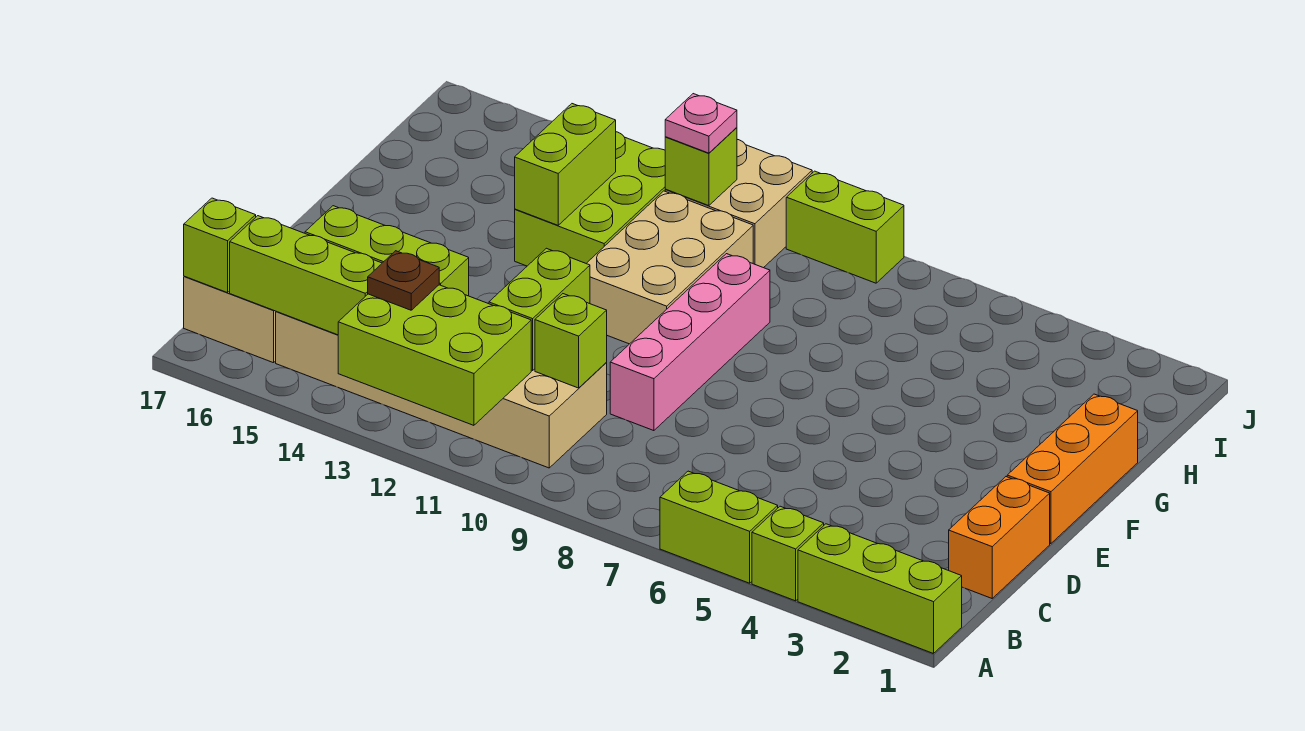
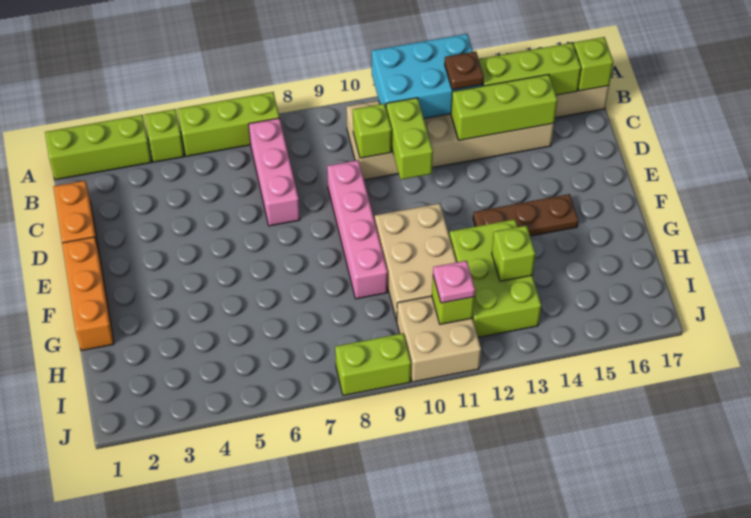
lime 1x2 brick [660,471,778,583] -> lime 1x3 brick [177,92,279,156]
lime 2x3 brick [338,285,531,425] -> cyan 2x3 brick [372,34,483,119]
none -> pink 1x3 brick [249,118,300,226]
none -> brown 1x3 plate [473,194,578,236]
lime 1x2 brick [515,104,616,225] -> lime 1x1 brick [492,226,535,281]

